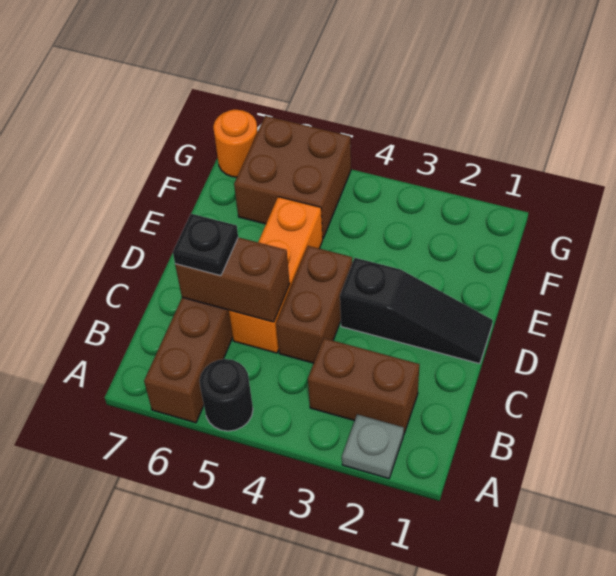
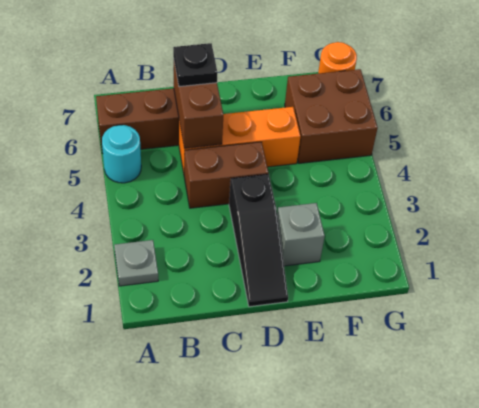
black 1x1 round brick [200,359,253,431] -> cyan 1x1 round brick [102,125,141,183]
brown 1x2 brick [308,338,419,433] -> none
none -> grey 1x1 brick [277,203,325,266]

